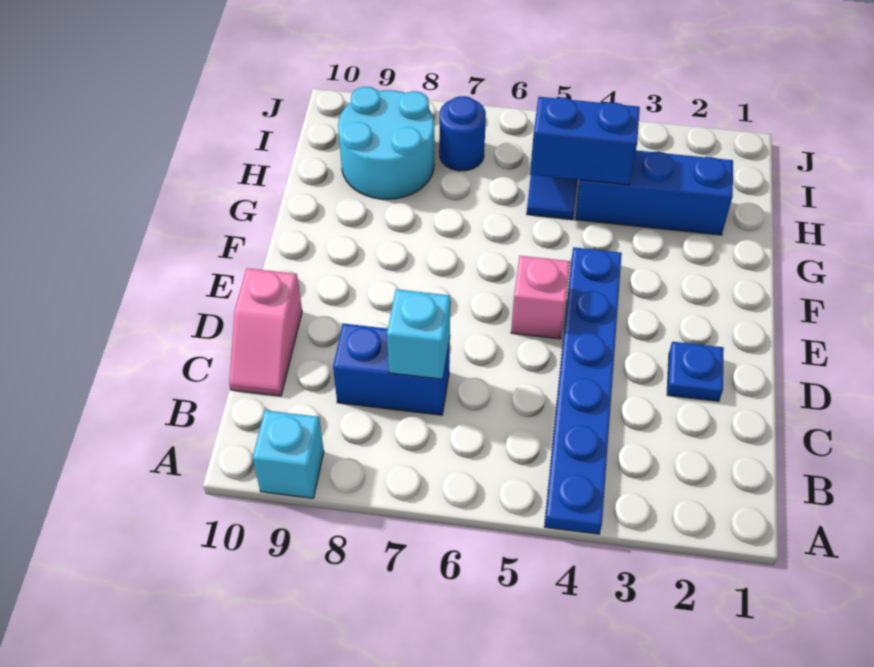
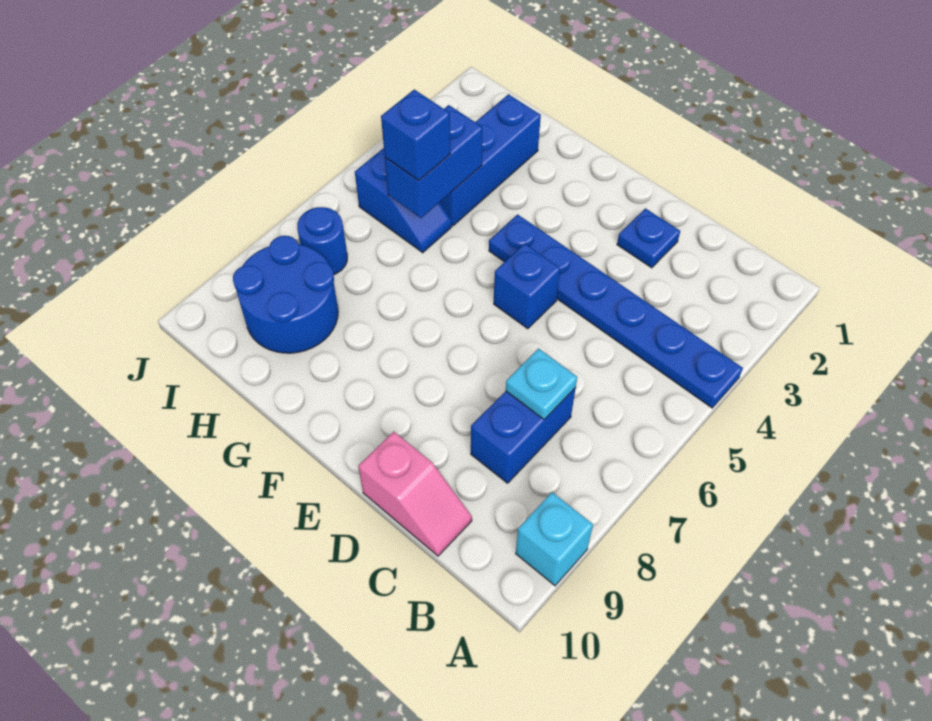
cyan 1x1 brick [387,289,450,379] -> cyan 1x1 plate [506,349,577,419]
pink 1x1 brick [511,256,570,339] -> blue 1x1 brick [494,244,560,329]
none -> blue 1x1 brick [381,90,451,181]
cyan 2x2 round brick [338,87,434,199] -> blue 2x2 round brick [233,236,338,353]

